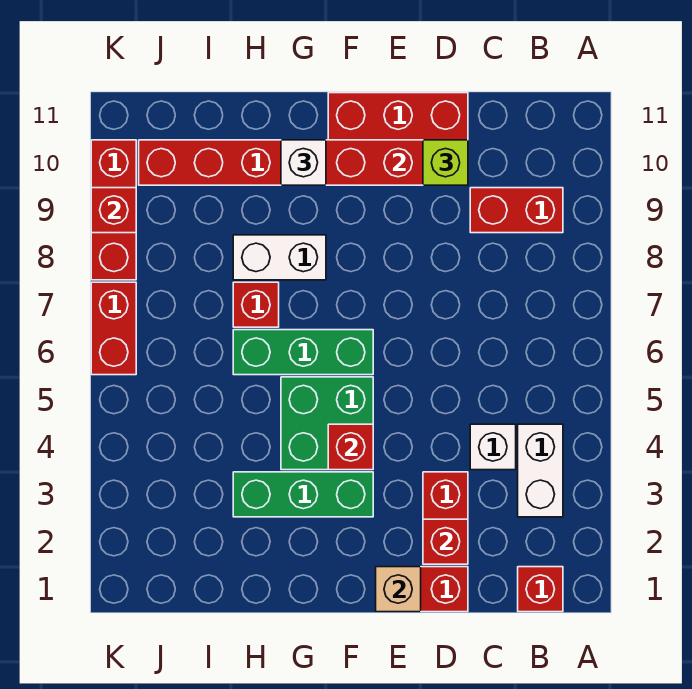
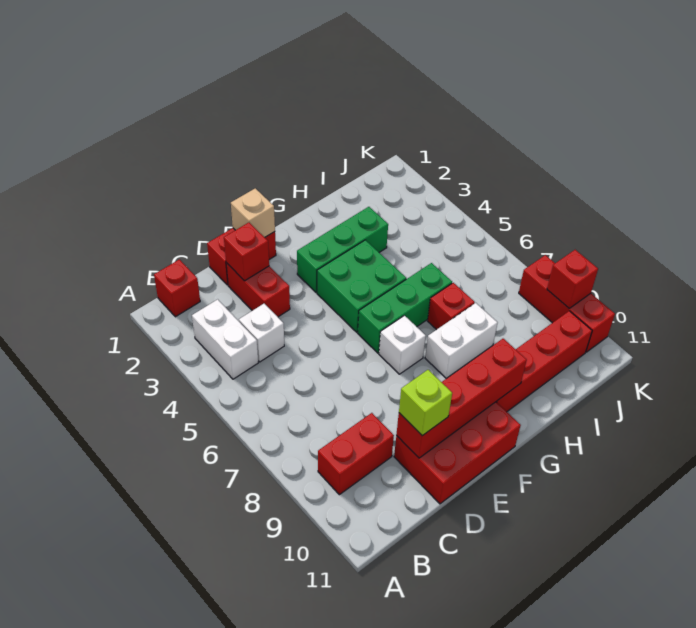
red 1x1 brick [328,424,373,470] -> none
white 1x1 brick [281,140,326,185] -> white 1x1 brick moved to [379,316,426,374]
red 1x2 brick [91,282,136,375] -> none

